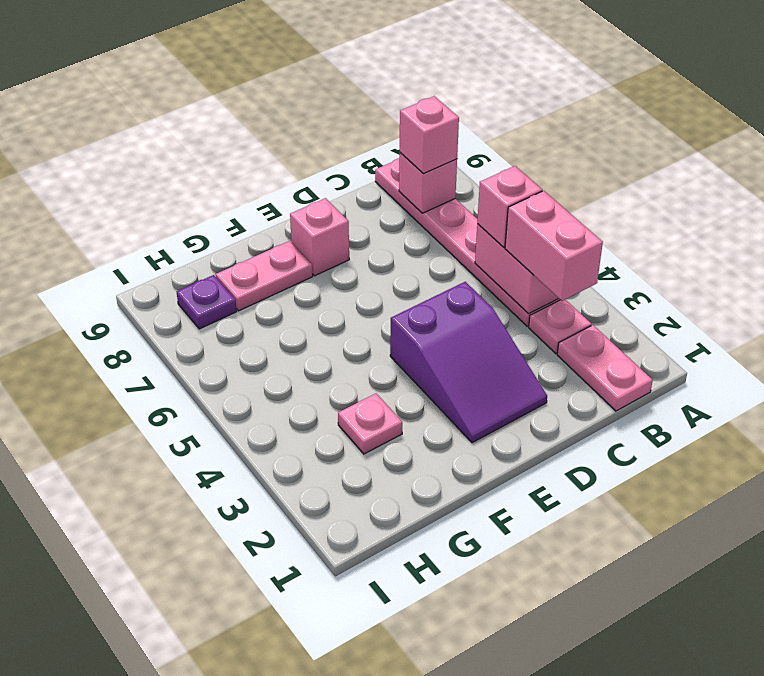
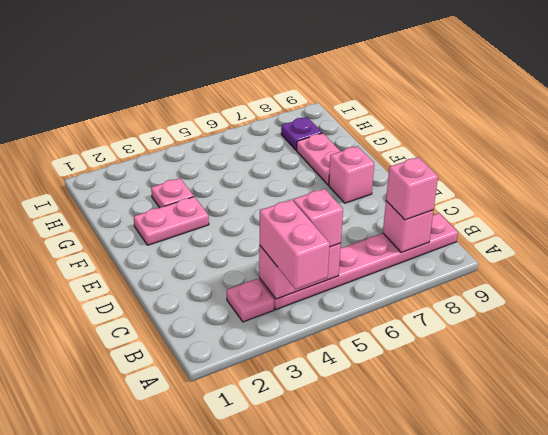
pink 1x2 plate [557,325,653,411] -> pink 1x2 plate moved to [134,197,209,245]
pink 1x2 brick [505,191,603,301] -> pink 1x2 brick turned to [260,200,330,289]
purple 2x3 slope [390,282,547,443] -> none

